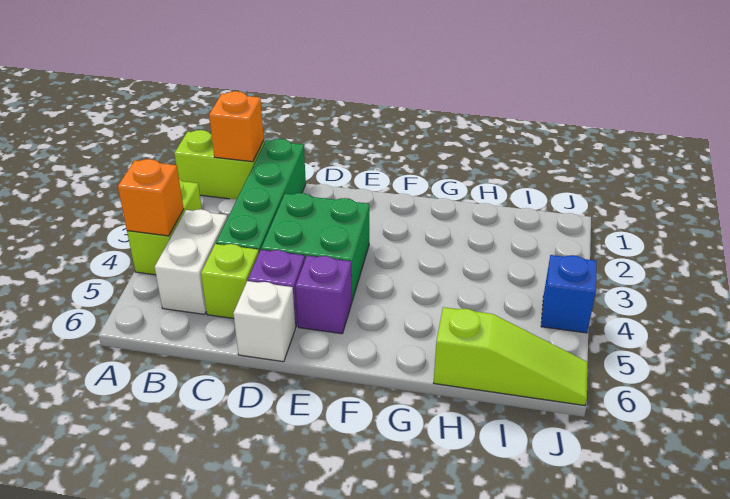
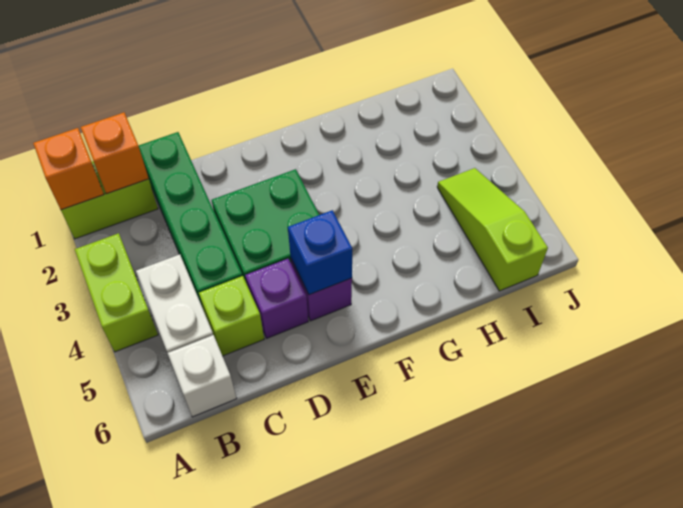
orange 1x1 brick [118,159,184,236] -> orange 1x1 brick moved to [33,128,104,210]
white 1x1 brick [233,281,295,362] -> white 1x1 brick moved to [168,335,237,417]
lime 1x3 slope [434,307,588,405] -> lime 1x3 slope turned to [437,168,548,291]
blue 1x1 brick [541,255,597,333] -> blue 1x1 brick moved to [288,210,352,295]

